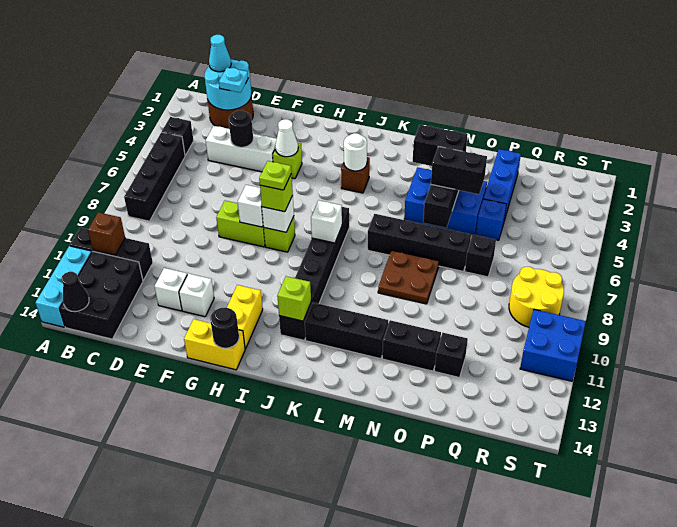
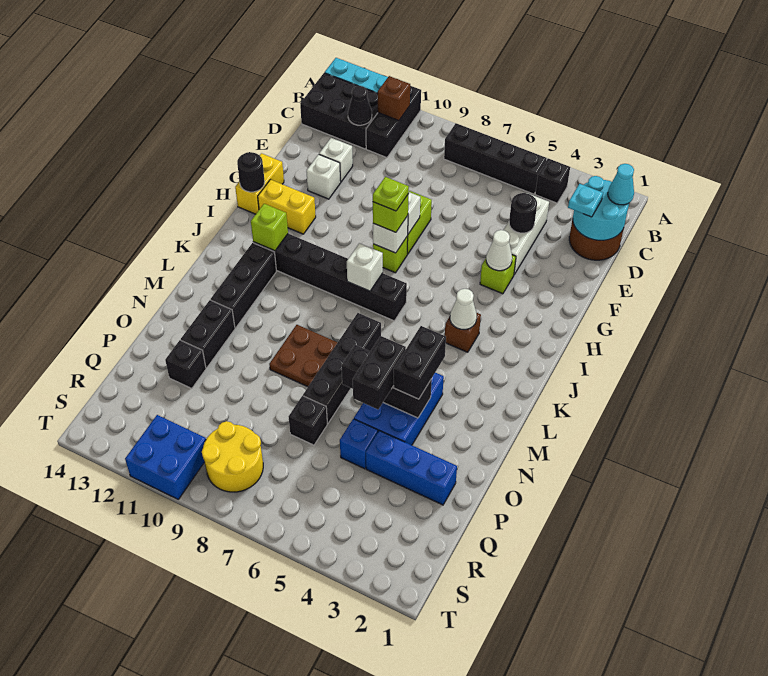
black 1x1 cone [61,272,89,312] -> black 1x1 cone moved to [348,86,372,125]
white 1x1 round brick [344,133,367,171] -> white 1x1 cone [450,289,477,329]

